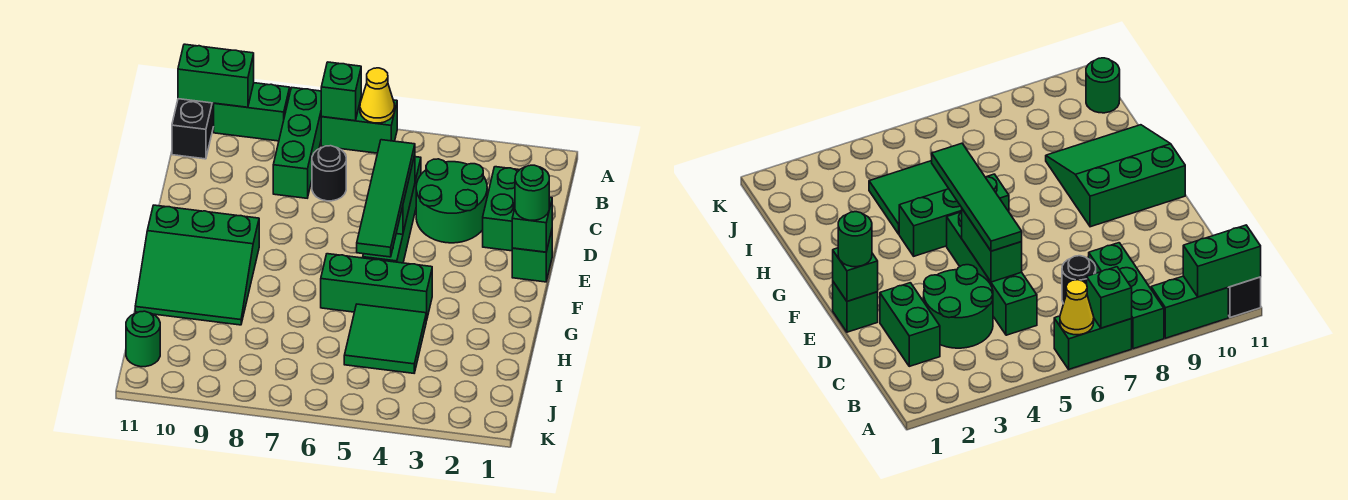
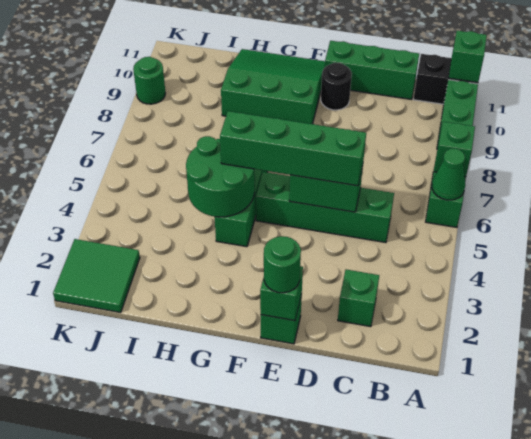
yellow 1x1 cone [360,68,394,123] -> green 1x1 cone [432,149,465,200]
green 1x3 brick [273,88,321,198] -> green 1x3 brick moved to [325,41,419,100]
green 1x2 brick [178,44,254,107] -> green 1x1 brick [449,31,487,83]
green 1x2 brick [483,167,519,251] -> green 1x1 brick [338,270,379,327]
green 2x2 round brick [416,159,487,243] -> green 2x2 round brick moved to [186,136,255,217]
black 1x1 round brick [312,146,346,201] -> black 1x1 round brick moved to [321,63,352,110]
green 1x4 tile [357,140,415,257] -> green 1x4 brick [220,111,366,186]
green 3x3 slope [135,205,259,325] -> green 3x3 slope turned to [221,49,325,124]
green 2x2 tile [344,304,426,373] -> green 2x2 tile moved to [53,239,140,313]
green 1x1 round brick [126,311,160,367] -> green 1x1 round brick moved to [133,57,165,104]

